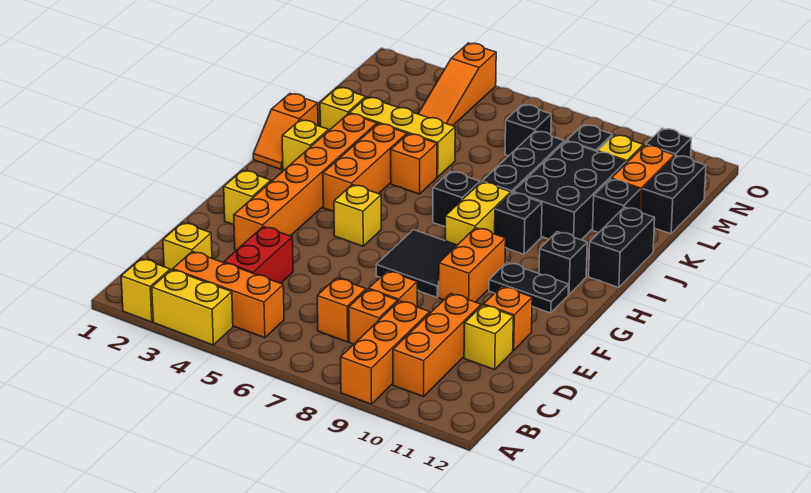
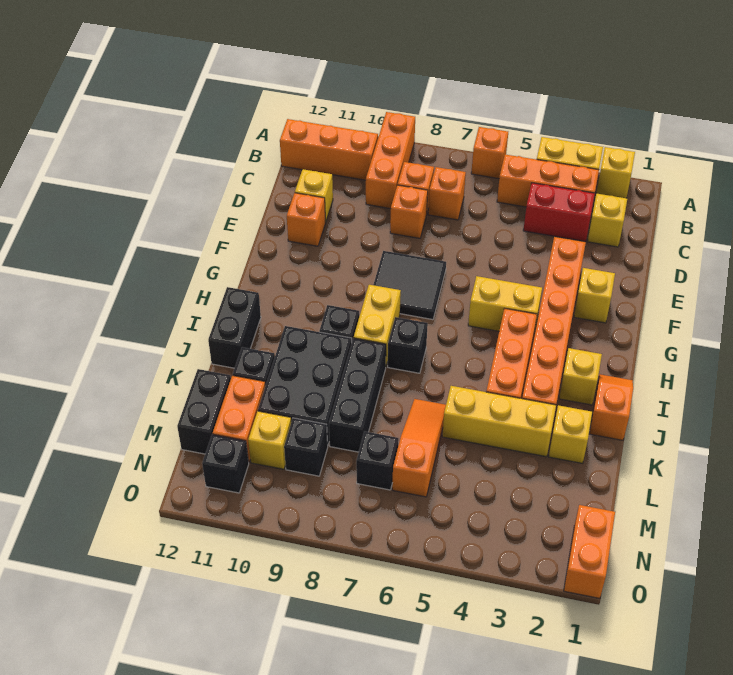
orange 1x3 brick [393,294,481,397] -> orange 1x3 brick turned to [280,119,378,180]
red 1x2 brick [224,227,293,283] -> red 1x2 brick turned to [523,183,595,242]
orange 1x2 brick [439,228,506,302] -> orange 1x2 brick moved to [564,505,615,598]
yellow 1x1 brick [334,185,381,246] -> yellow 1x2 brick [468,276,542,333]
black 1x2 plate [489,263,569,313] -> none
black 1x1 brick [539,232,587,295] -> none
orange 1x1 brick [391,134,437,194] -> orange 1x1 brick moved to [471,127,508,179]
orange 1x3 slope [418,43,496,126] -> orange 1x3 slope moved to [392,399,446,497]

